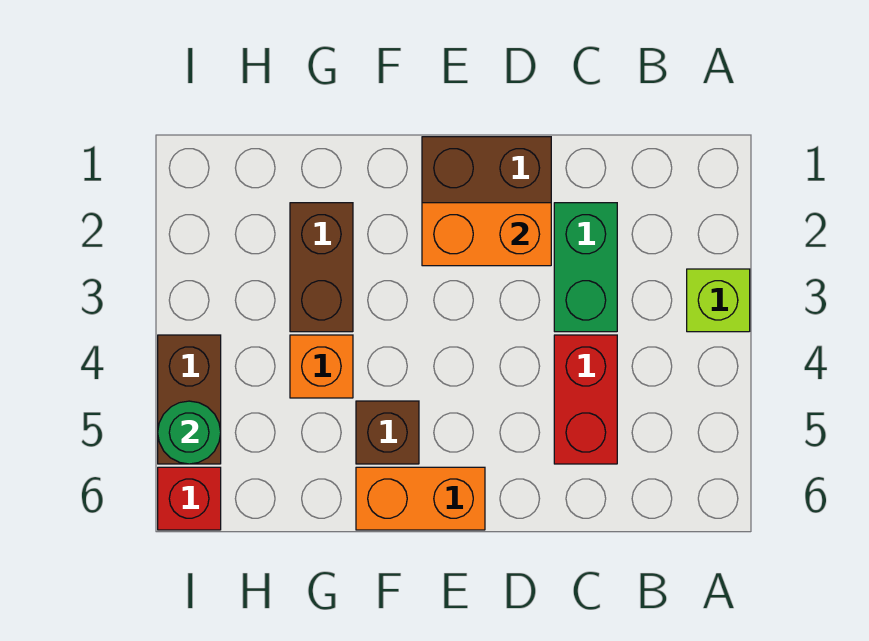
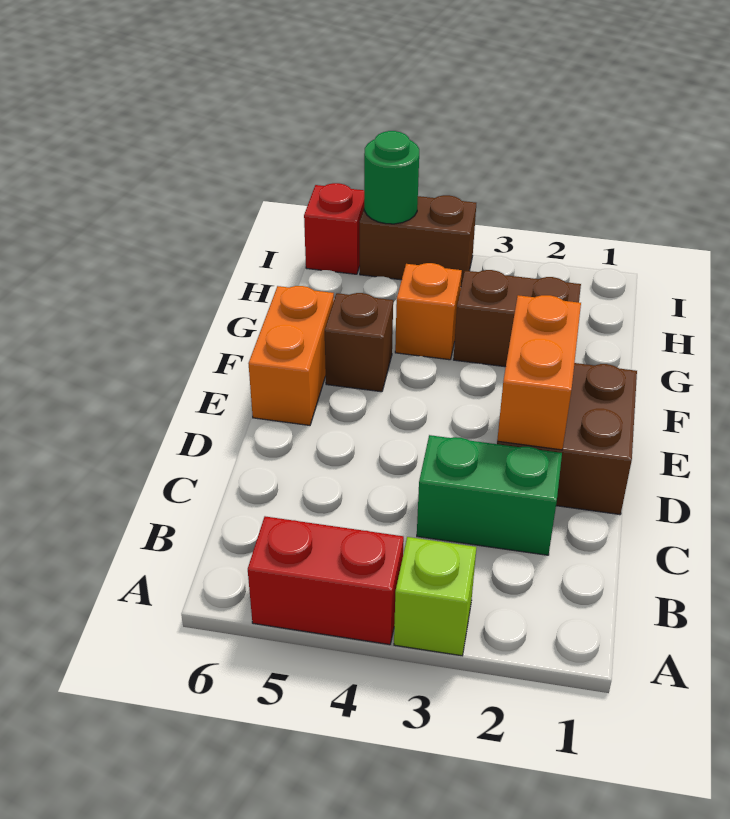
red 1x2 brick [554,335,617,464] -> red 1x2 brick moved to [248,516,404,645]

